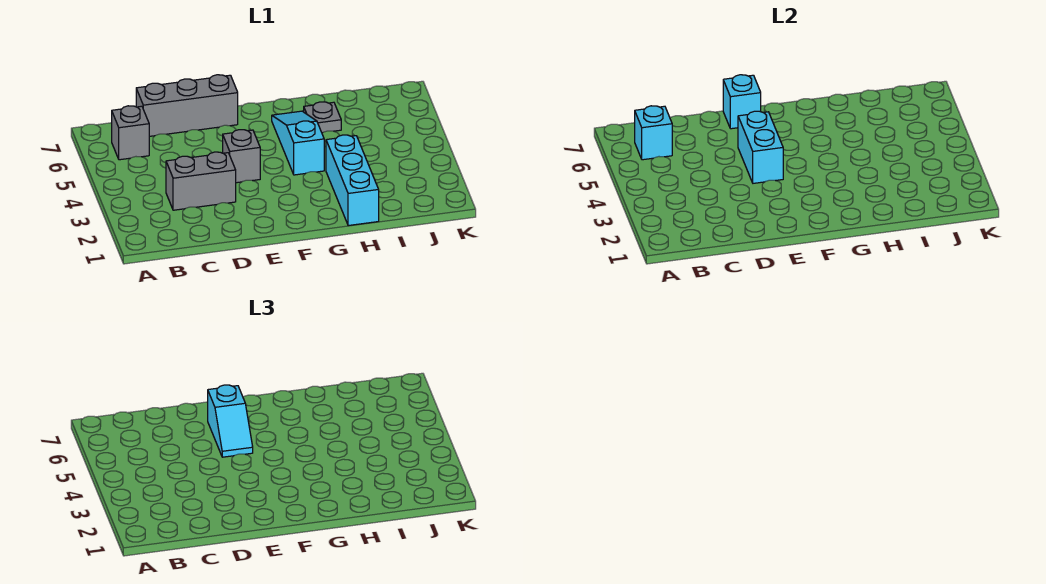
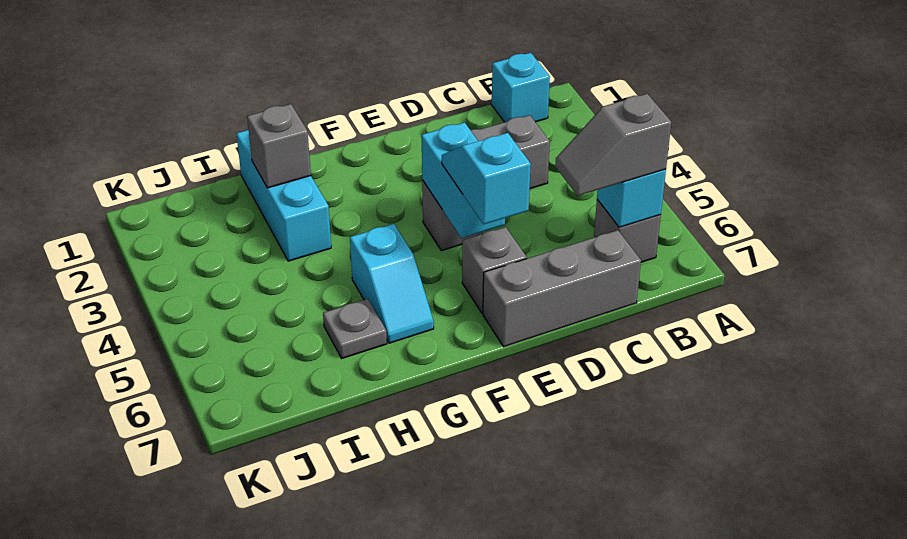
none -> grey 1x2 slope [555,94,671,196]
none -> grey 1x1 brick [462,227,527,313]
cyan 1x1 brick [723,75,761,129] -> cyan 1x1 brick moved to [492,53,550,122]
cyan 1x3 slope [272,111,324,175] -> cyan 1x2 slope [350,224,434,343]
none -> grey 1x1 brick [247,104,311,188]

